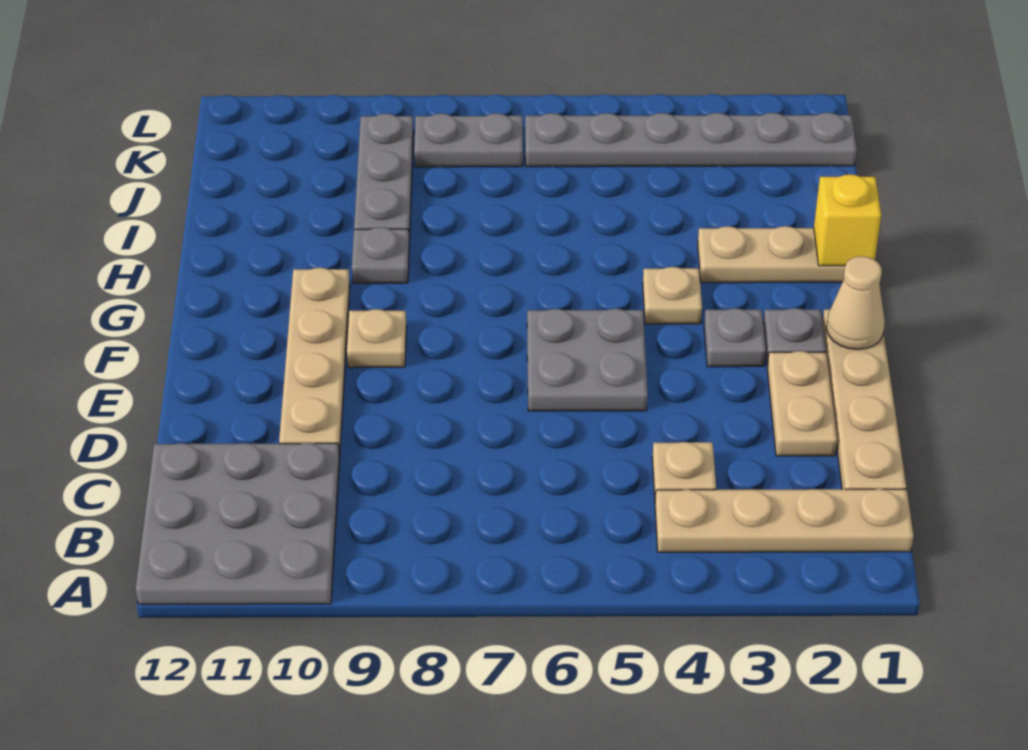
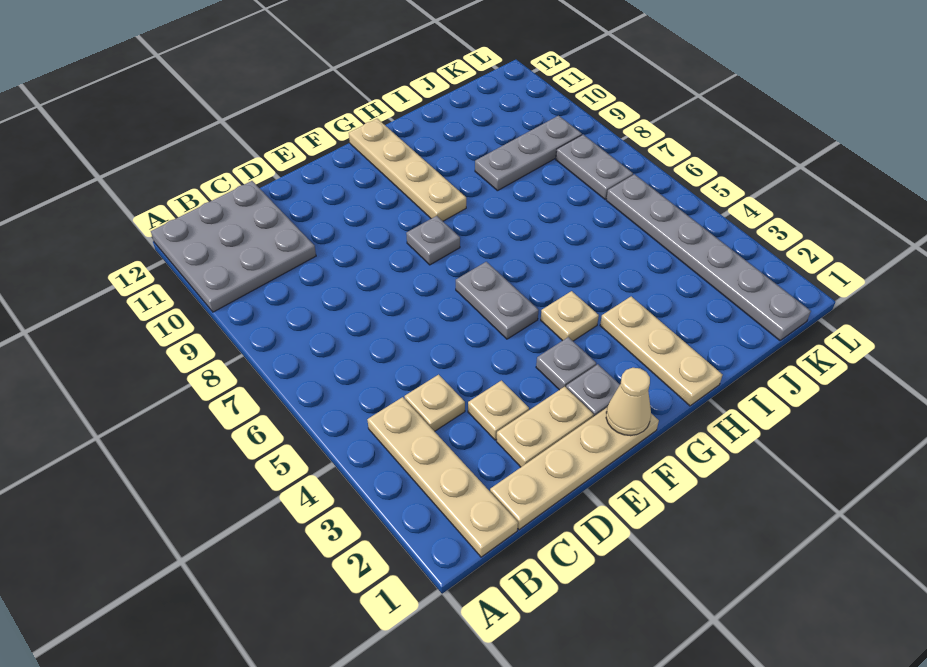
tan 1x4 plate [279,268,350,457] -> tan 1x4 plate turned to [349,119,466,221]
grey 2x2 plate [527,309,648,411] -> grey 1x2 plate [456,262,539,339]
tan 1x1 plate [347,309,406,368] -> tan 1x1 plate moved to [468,381,529,440]
yellow 1x1 brick [814,174,881,266] -> none
grey 1x1 plate [352,227,409,283] -> grey 1x1 plate moved to [406,216,460,265]

